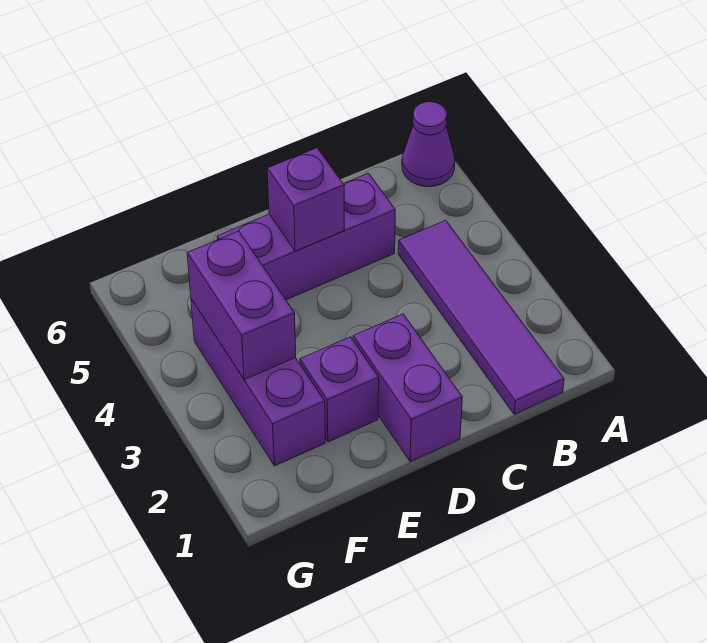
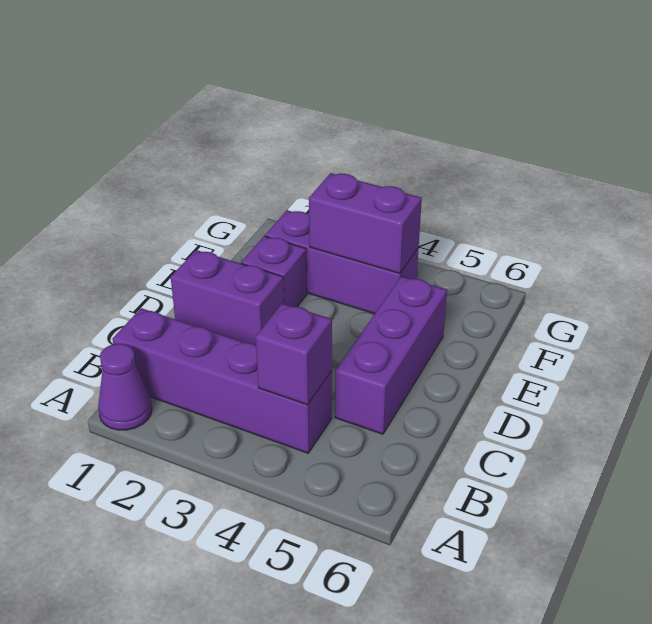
purple 1x1 cone [402,102,455,187] -> purple 1x1 cone moved to [98,344,152,430]
purple 1x4 tile [398,220,564,414] -> purple 1x4 brick [113,308,332,453]
purple 1x1 brick [267,148,344,251] -> purple 1x1 brick moved to [256,303,332,405]

